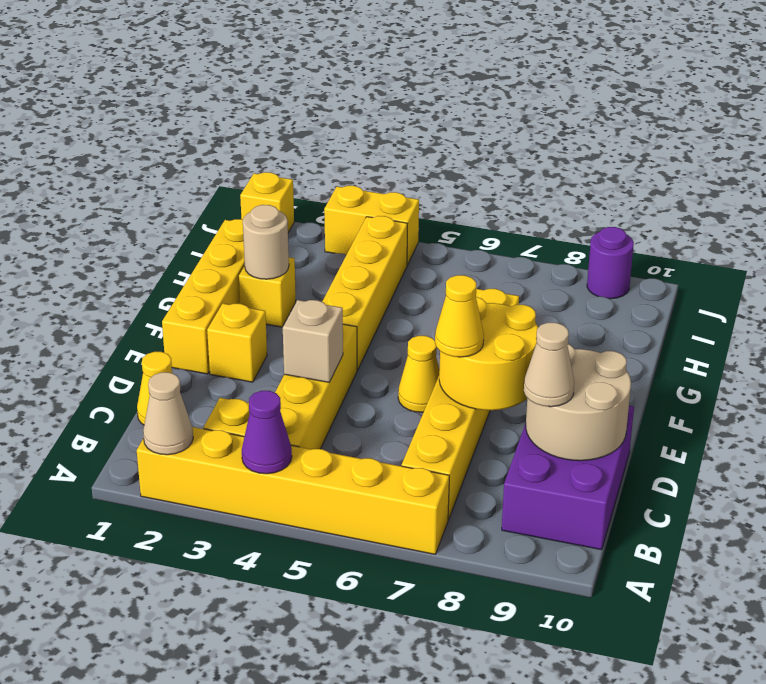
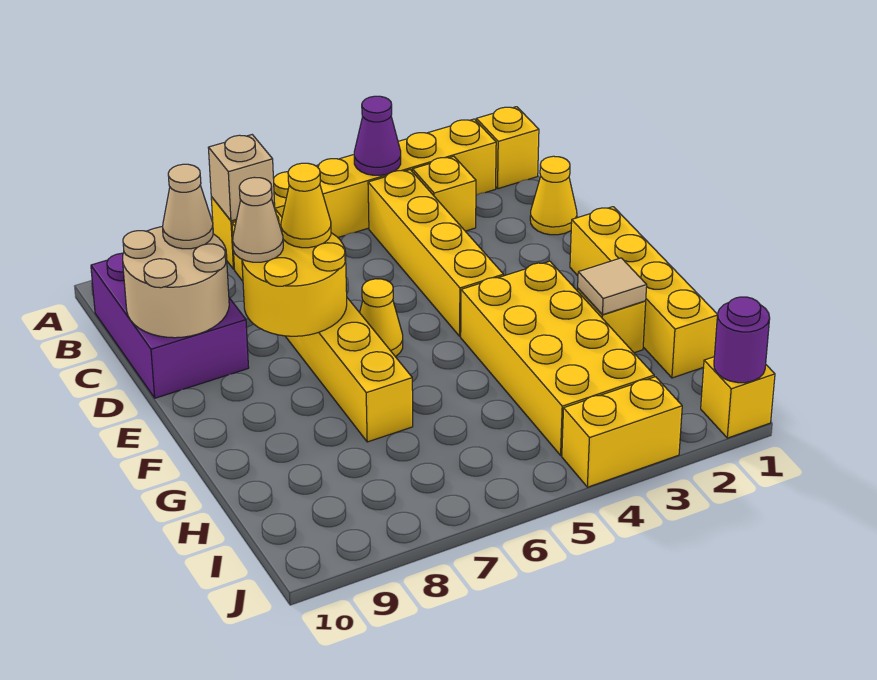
tan 1x1 cone [143,372,193,455] -> tan 1x1 cone moved to [233,177,283,262]
tan 1x1 brick [283,300,343,382] -> tan 1x1 brick moved to [208,135,275,221]
yellow 1x1 brick [207,304,267,382] -> yellow 1x1 brick moved to [476,107,539,189]
yellow 1x4 brick [322,216,407,370] -> yellow 2x4 brick [461,261,654,455]
tan 1x1 round brick [243,205,289,279] -> tan 1x1 tile [578,258,647,315]
purple 1x1 round brick [587,227,634,299] -> purple 1x1 round brick moved to [714,297,770,383]

